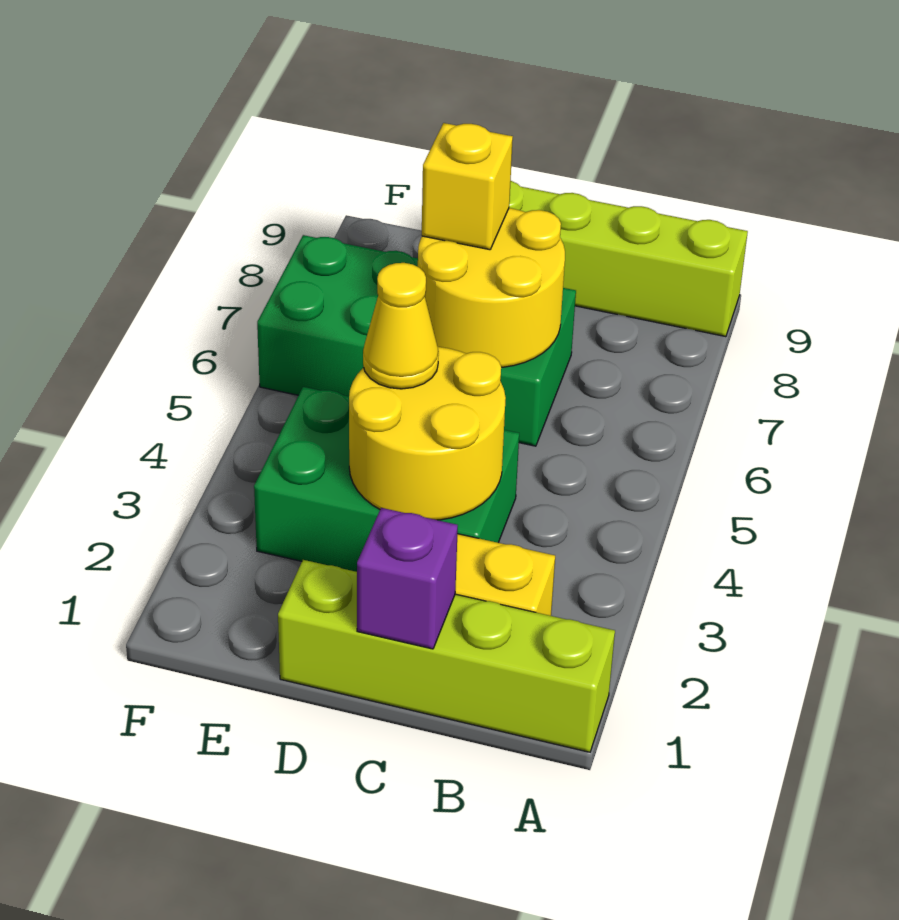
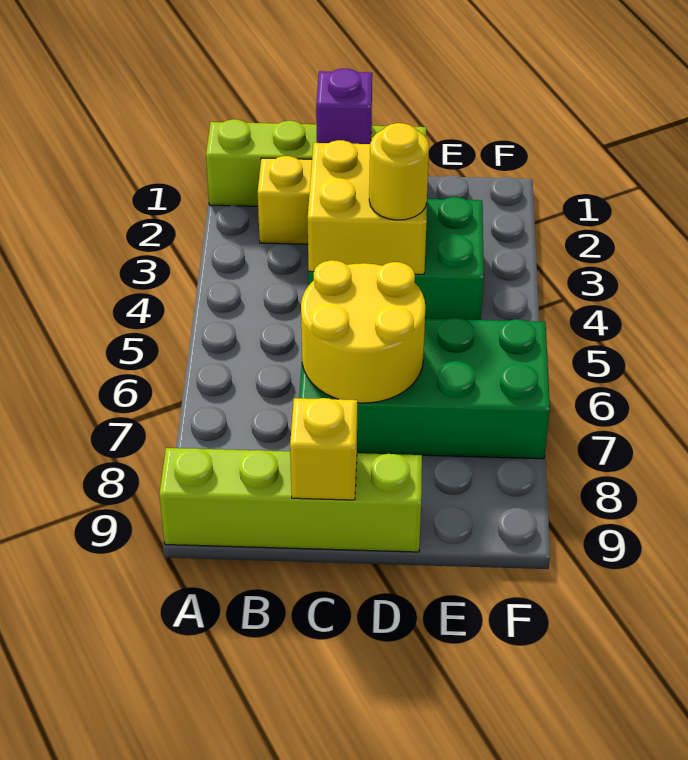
yellow 2x2 round brick [349,347,506,520] -> yellow 2x2 brick [308,140,427,274]
yellow 1x1 cone [363,263,439,389] -> yellow 1x1 round brick [369,123,429,220]
yellow 1x1 brick [422,123,513,250] -> yellow 1x1 brick moved to [290,398,357,500]

